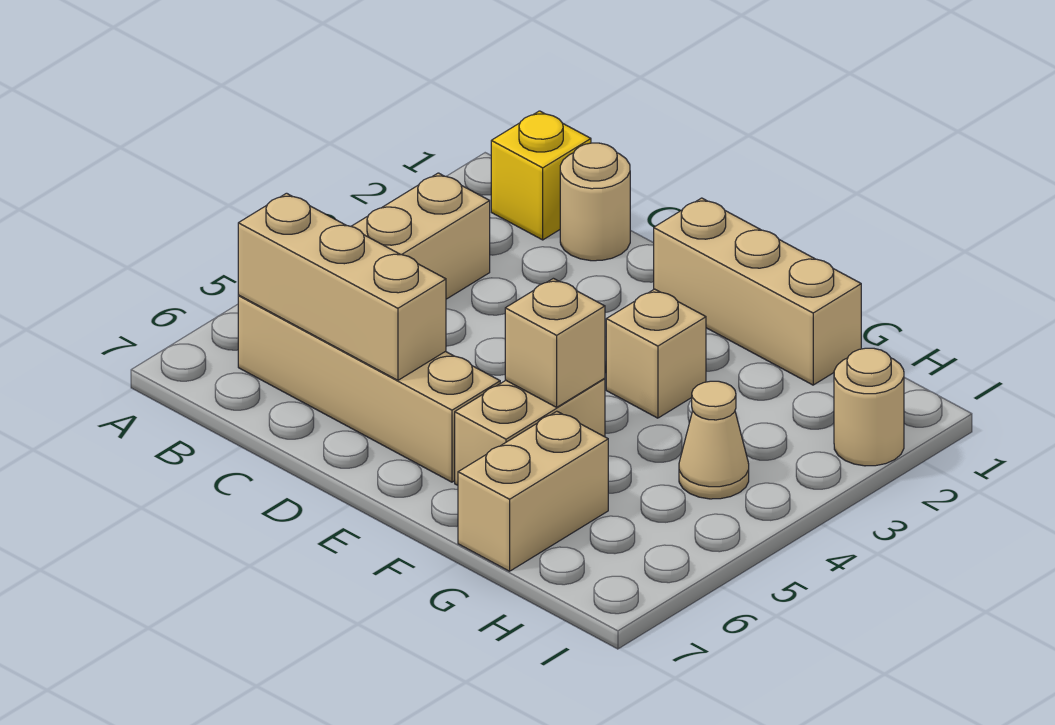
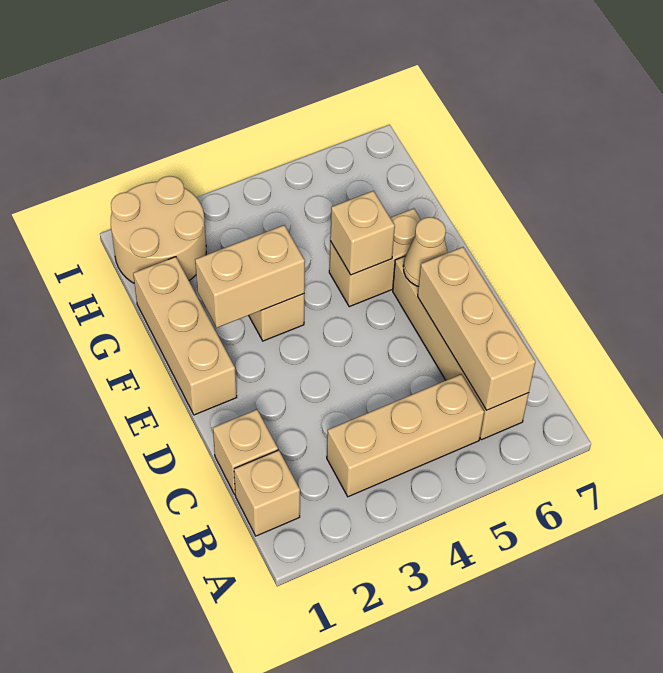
yellow 1x1 brick [491,111,591,240] -> tan 1x1 brick [234,450,300,536]
tan 1x1 round brick [560,143,630,261] -> tan 1x1 brick [213,409,278,494]
tan 1x2 brick [458,411,608,571] -> tan 1x2 brick moved to [195,225,305,328]
tan 1x1 cone [679,381,749,499] -> tan 1x1 cone moved to [403,217,448,286]
tan 1x1 round brick [834,348,904,466] -> tan 2x2 round brick [111,176,206,283]

